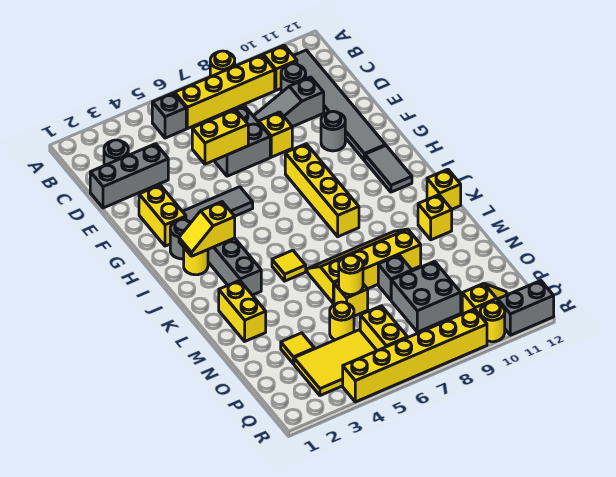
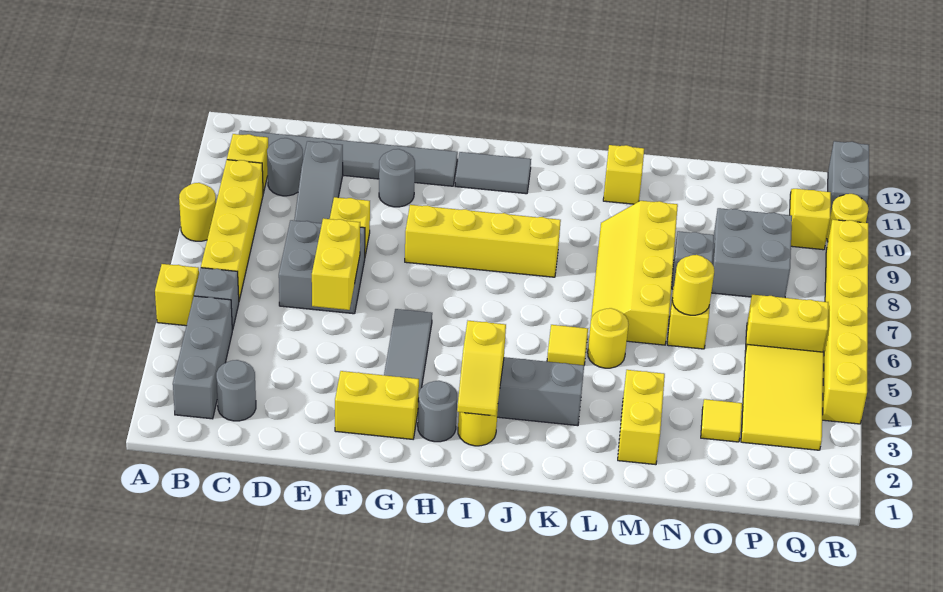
grey 1x3 brick [90,144,168,208] -> grey 1x3 brick moved to [173,296,232,419]
yellow 1x1 brick [427,169,461,209] -> yellow 1x1 brick moved to [155,264,199,326]
yellow 1x2 brick [219,280,266,341] -> yellow 1x2 brick turned to [618,370,665,465]
yellow 1x1 round brick [330,302,354,340] -> yellow 1x1 round brick moved to [588,308,629,368]

